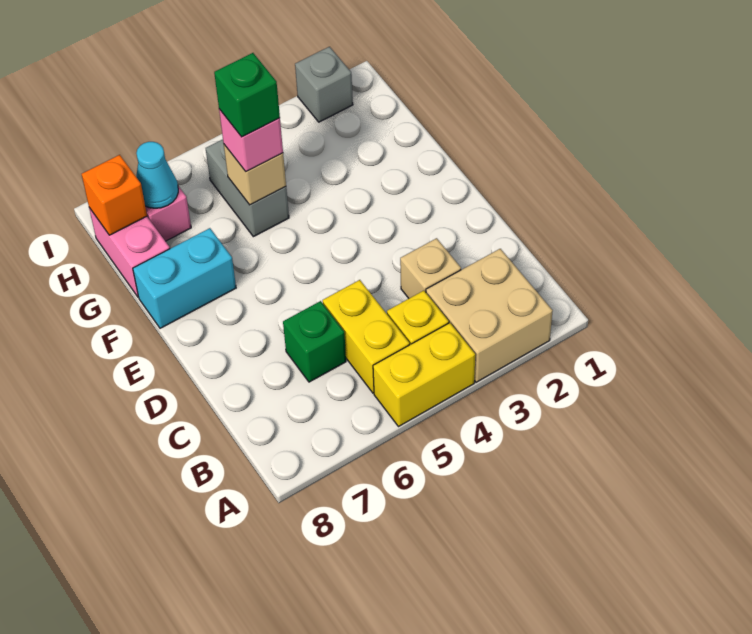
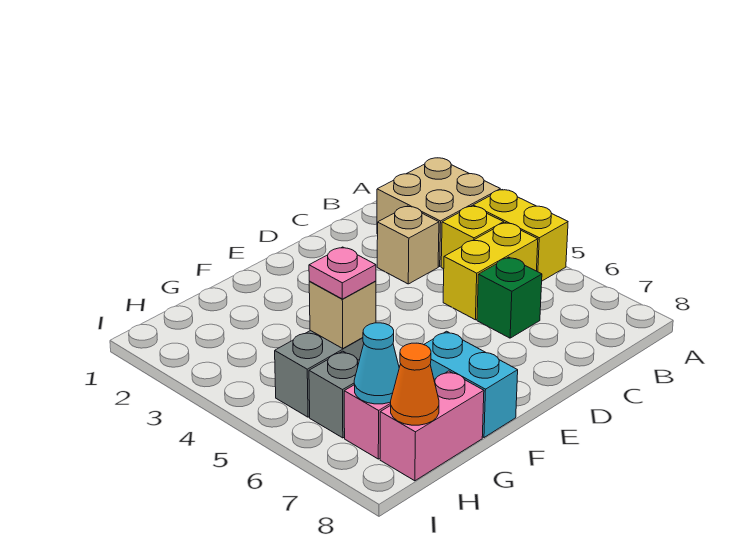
pink 1x1 brick [219,109,283,172] -> pink 1x1 plate [309,247,376,299]
green 1x1 brick [214,53,280,137] -> none
orange 1x1 brick [82,155,147,235] -> orange 1x1 cone [391,343,439,425]
grey 1x1 brick [295,47,353,122] -> grey 1x1 brick moved to [309,351,359,438]

